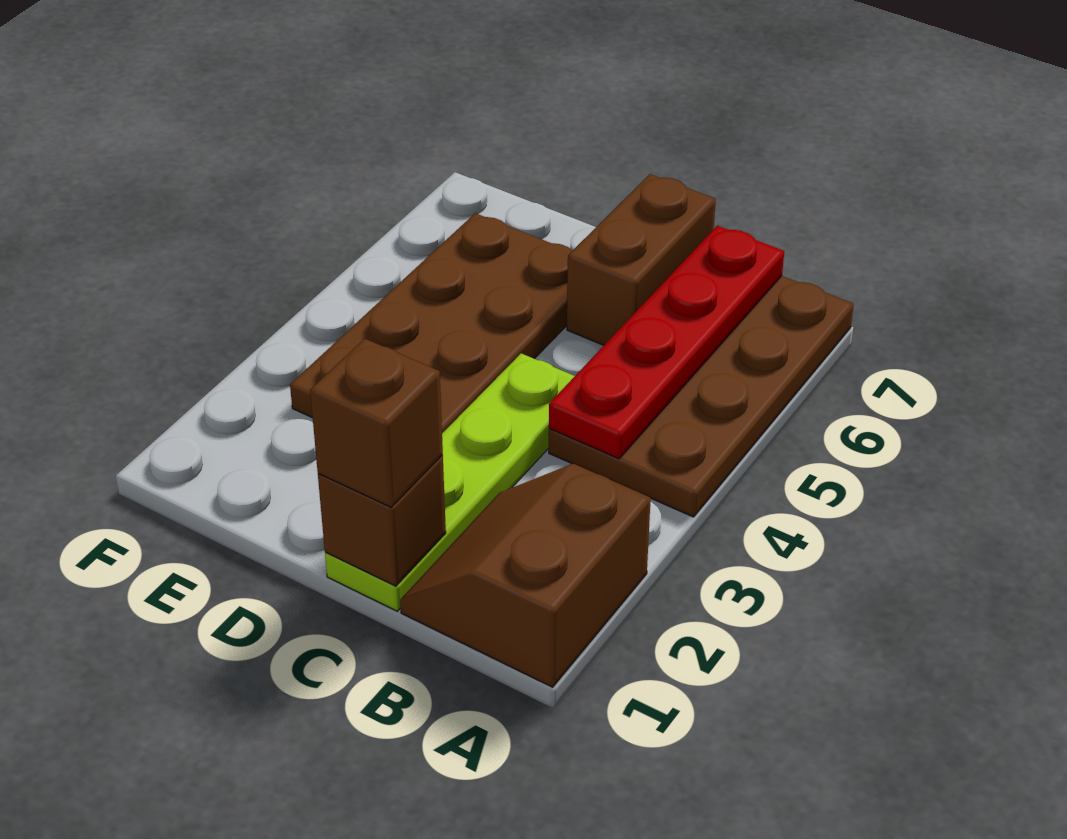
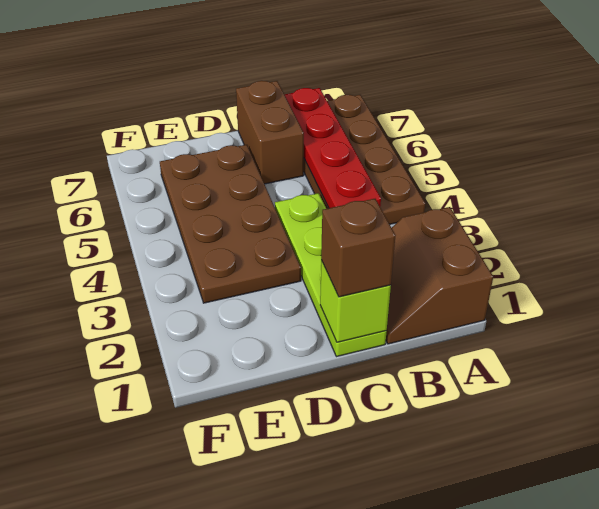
brown 1x1 brick [318,455,446,586] -> lime 1x1 brick [320,260,391,342]

